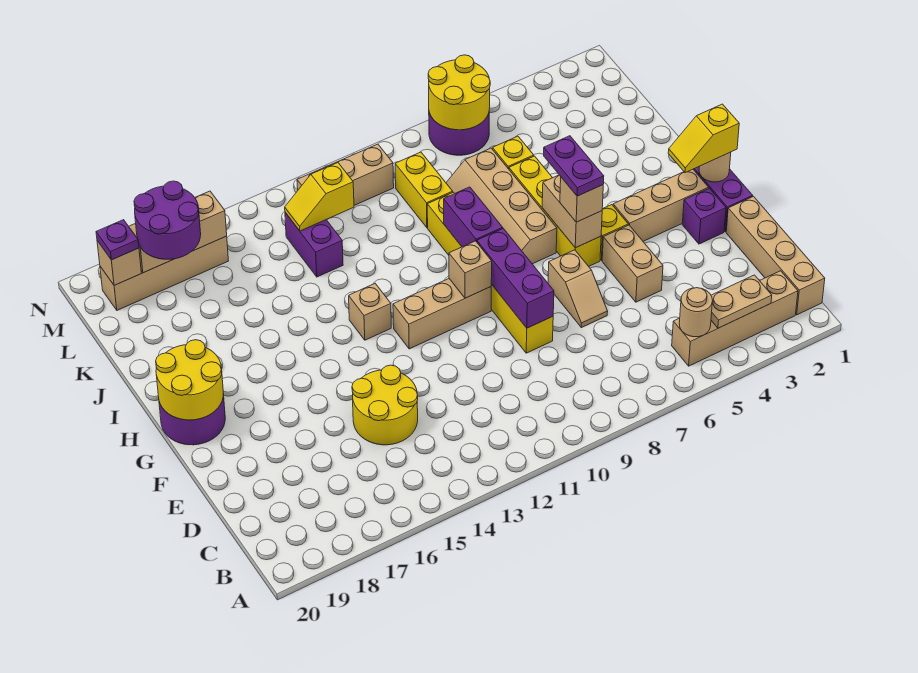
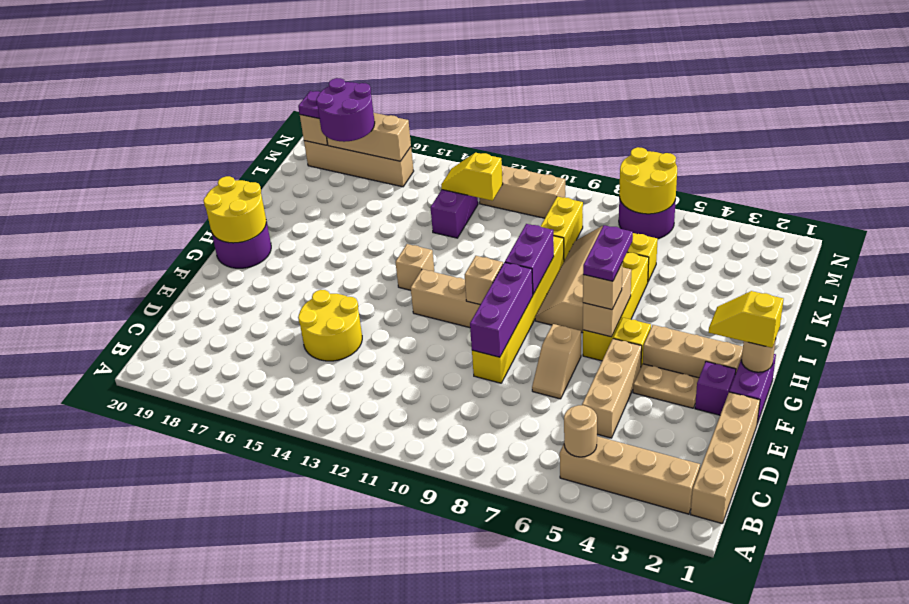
tan 1x2 plate [711,275,772,328] -> tan 1x2 plate moved to [633,364,699,408]
tan 1x2 brick [602,225,663,302] -> tan 1x3 brick [582,339,642,438]

